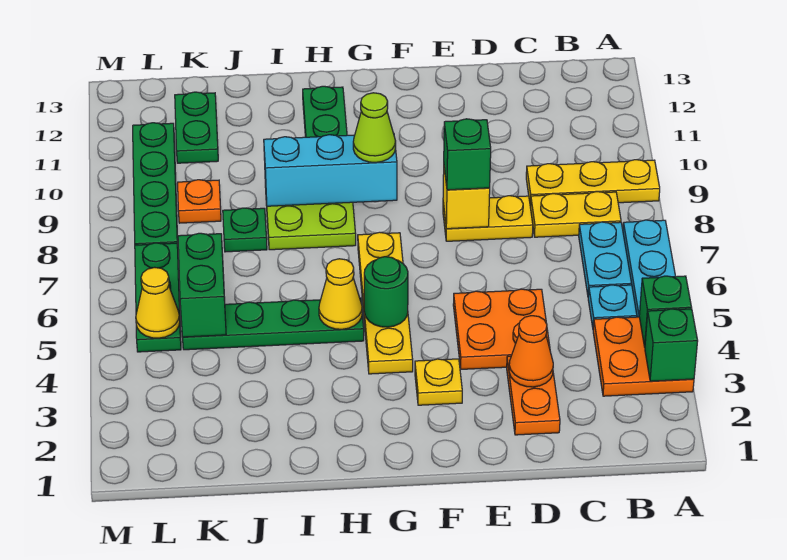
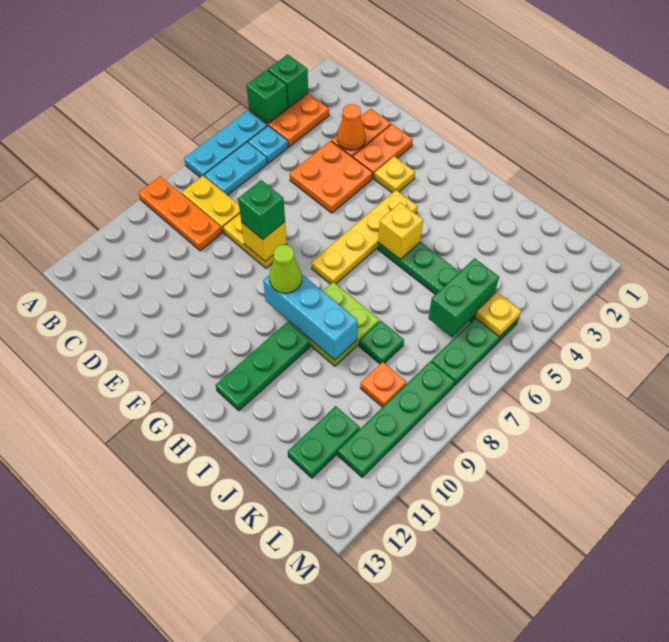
yellow 1x3 plate [526,160,660,206] -> orange 1x3 plate [138,176,222,251]
none -> orange 1x2 plate [353,124,413,178]
green 1x1 round brick [364,257,408,327] -> none
yellow 1x1 cone [319,259,362,329] -> yellow 1x1 brick [378,202,423,260]
yellow 1x1 cone [136,267,180,338] -> yellow 1x1 plate [475,292,521,336]

